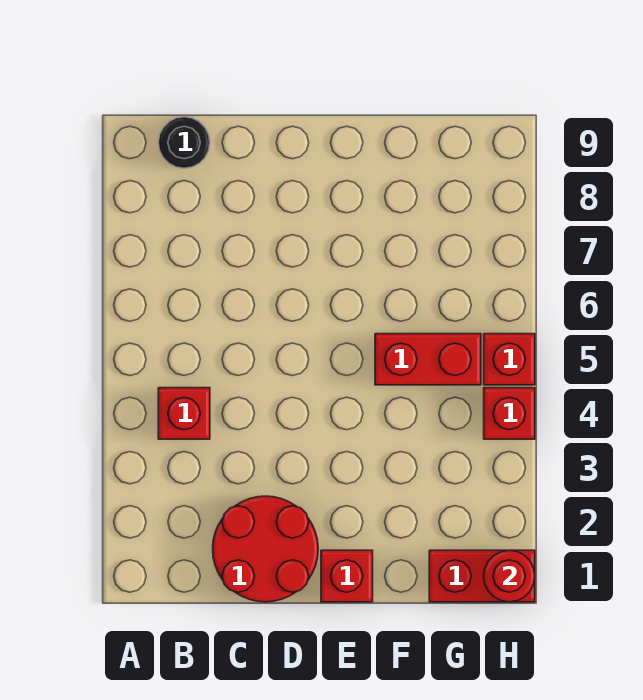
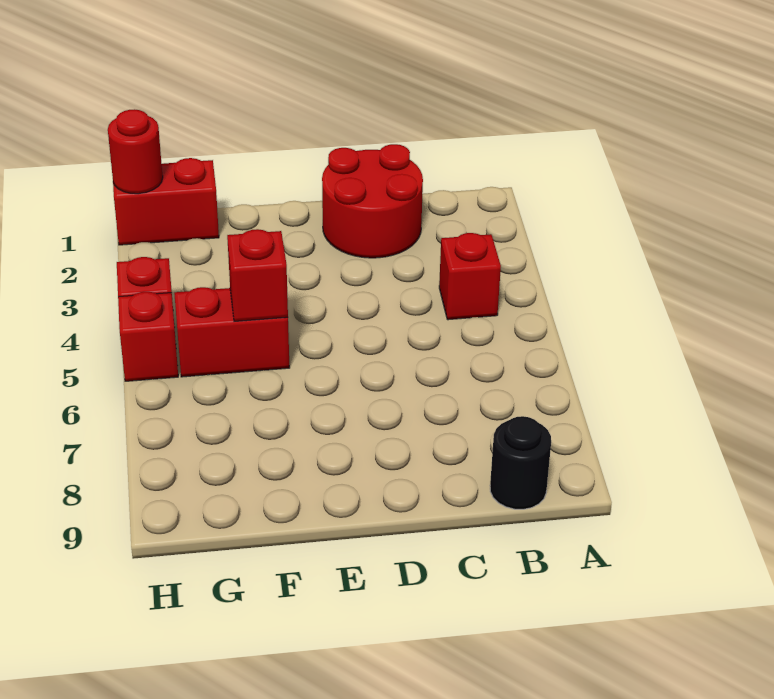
red 1x1 brick [321,550,373,602] -> red 1x1 brick moved to [227,229,288,321]

